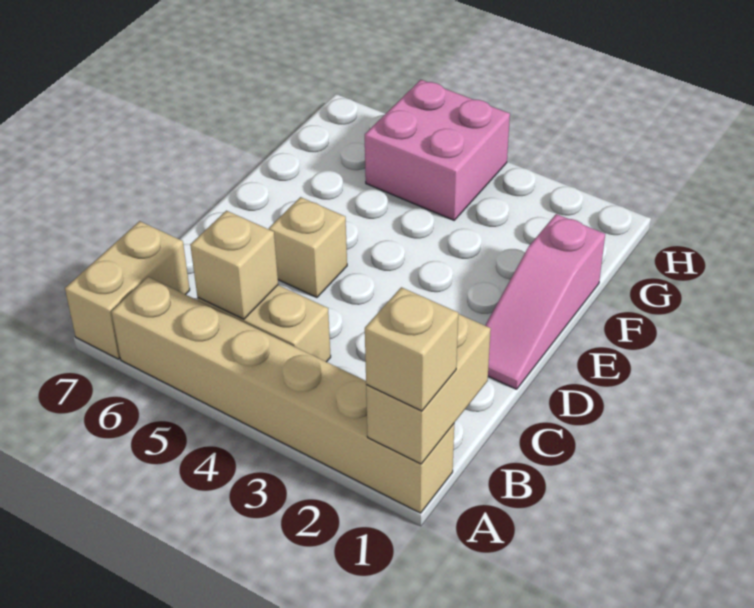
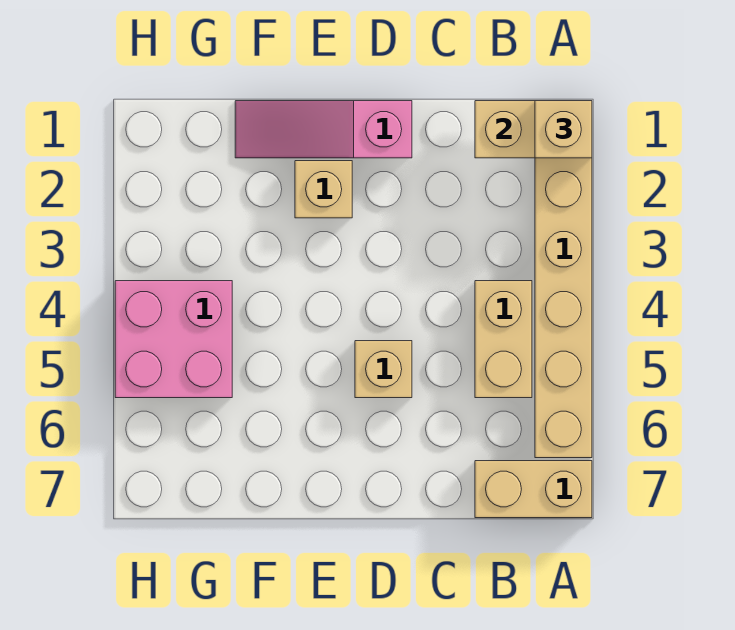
tan 1x1 brick [190,211,278,319] -> tan 1x1 brick moved to [295,161,352,218]
pink 1x3 slope [485,214,605,389] -> pink 1x3 slope turned to [235,101,412,158]

